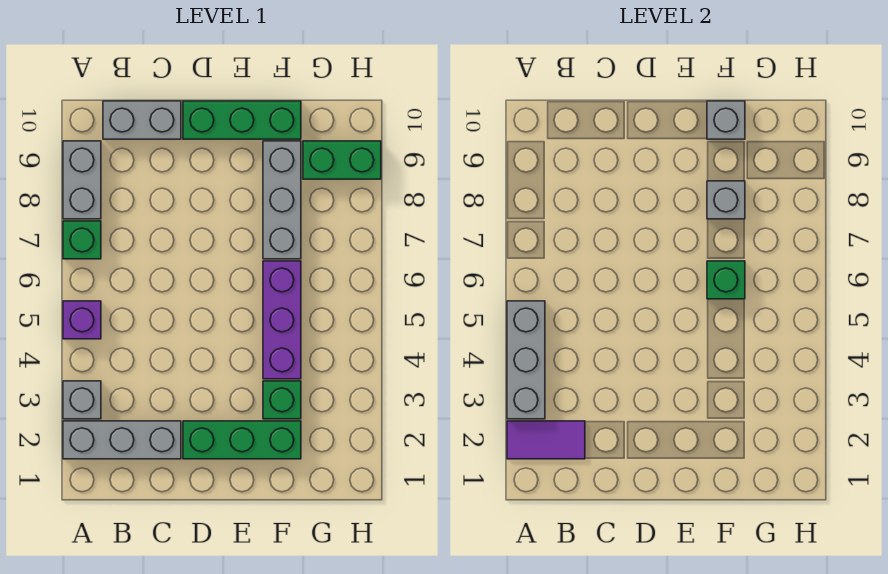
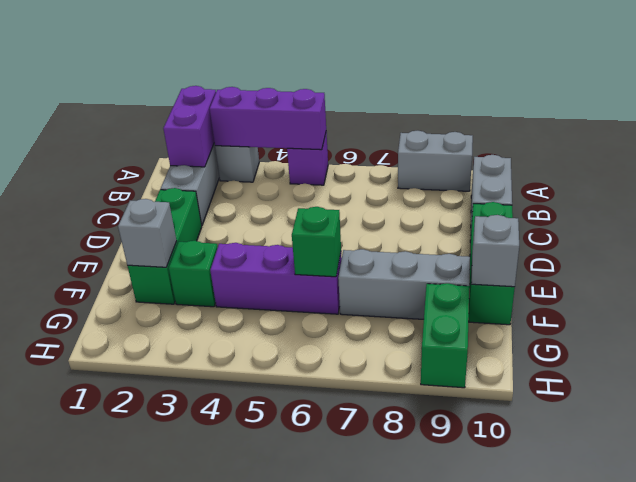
purple 1x2 tile [507,421,585,459] -> purple 1x2 brick [163,86,216,167]
grey 1x3 brick [507,301,545,419] -> purple 1x3 brick [210,87,326,150]
green 1x1 brick [63,221,101,259] -> none
grey 1x1 brick [707,181,745,219] -> grey 1x1 brick moved to [118,199,177,267]

